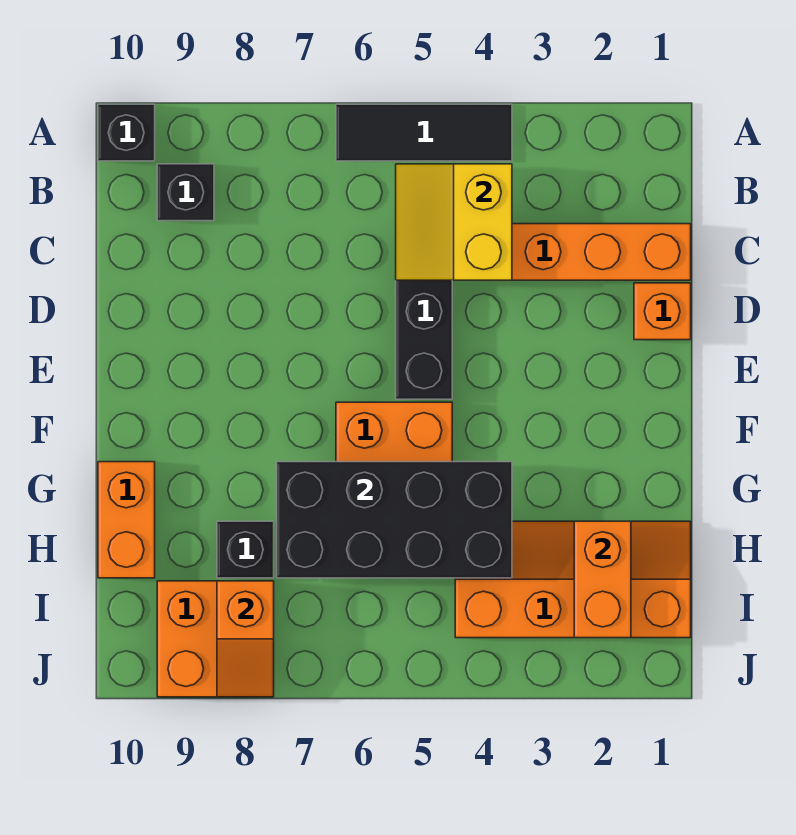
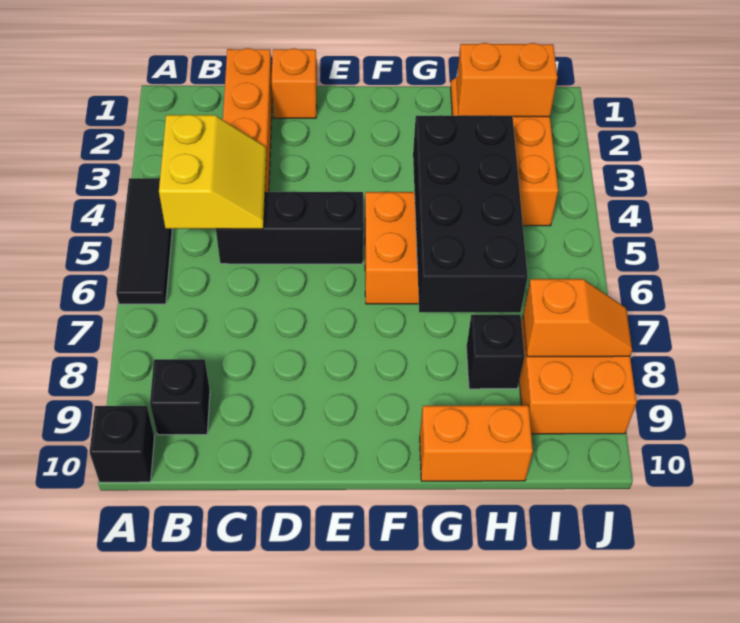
yellow 2x2 slope [396,164,512,280] -> yellow 2x2 slope turned to [159,114,266,229]

